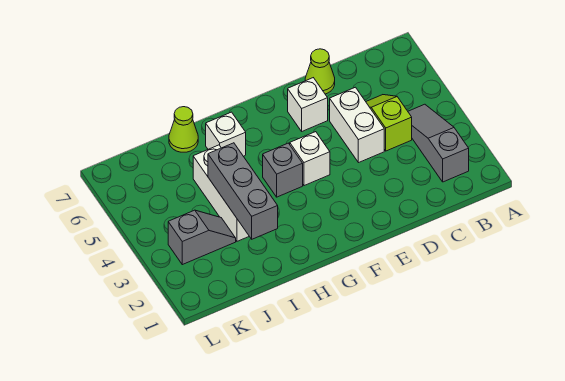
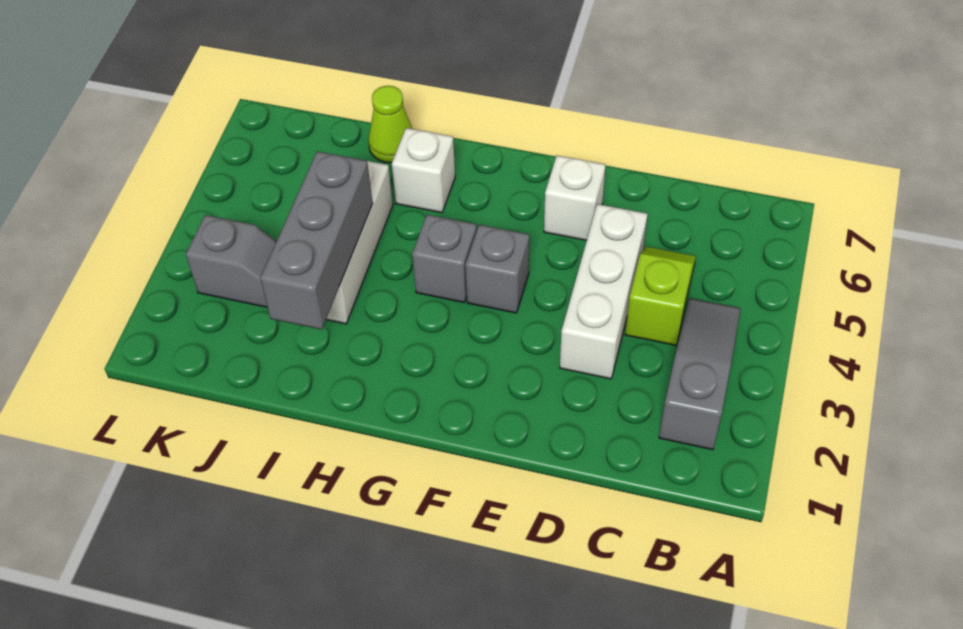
white 1x2 brick [330,87,384,163] -> white 1x3 brick [560,204,648,379]
lime 1x1 cone [305,49,335,94] -> none
white 1x1 brick [290,132,330,186] -> grey 1x1 brick [465,225,529,313]

